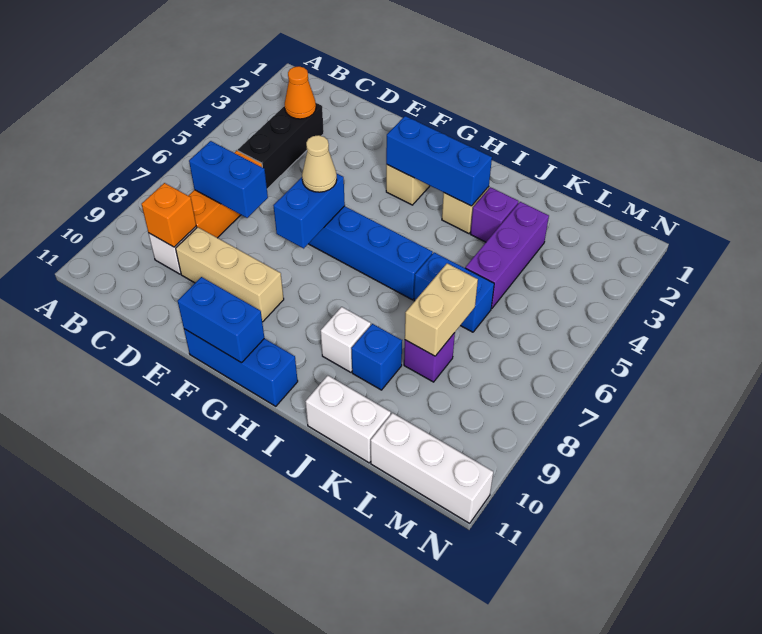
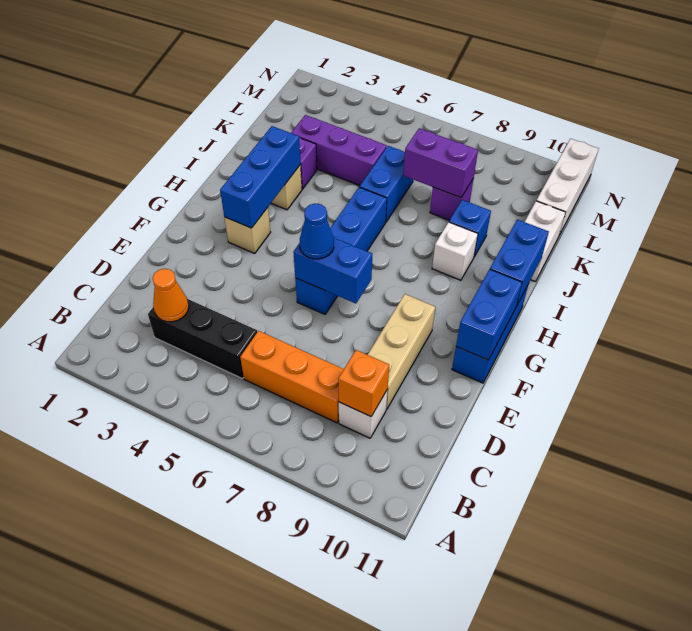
blue 1x2 brick [189,141,268,218] -> blue 1x2 brick moved to [490,219,549,306]
tan 1x1 cone [302,135,337,192] -> blue 1x1 cone [300,203,334,259]
tan 1x2 brick [405,263,478,356] -> purple 1x2 brick [403,128,478,198]

